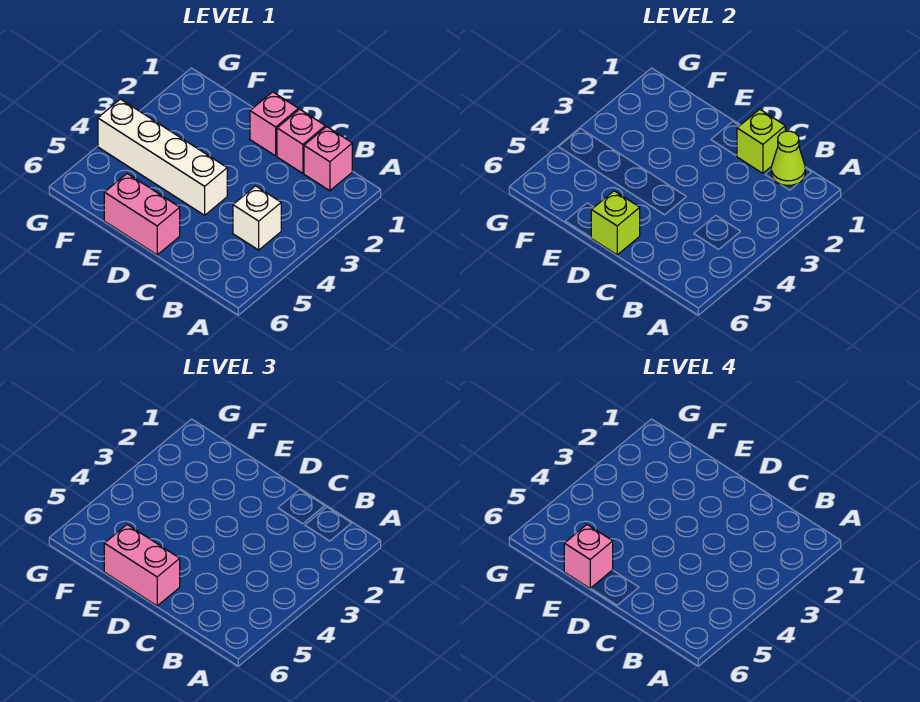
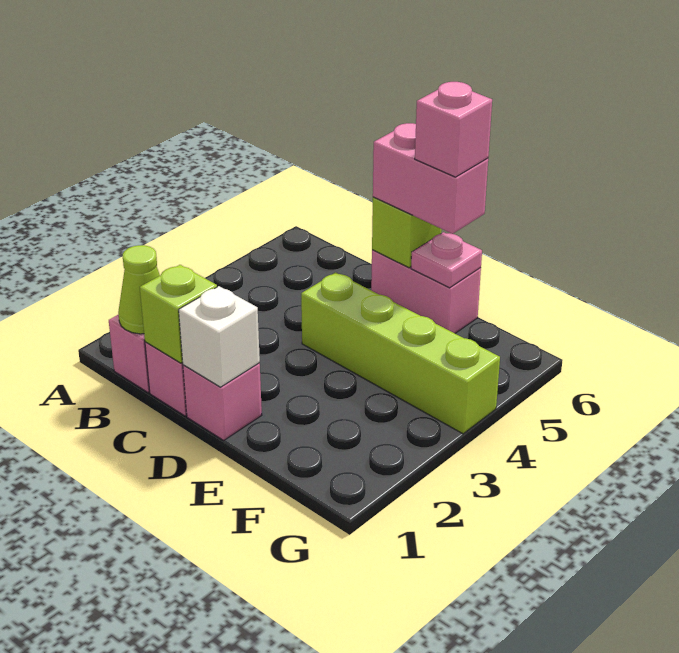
white 1x1 brick [233,186,281,250] -> white 1x1 brick moved to [179,286,260,387]
white 1x4 brick [98,99,227,215] -> lime 1x4 brick [301,272,500,434]
none -> pink 1x1 plate [411,232,482,288]

